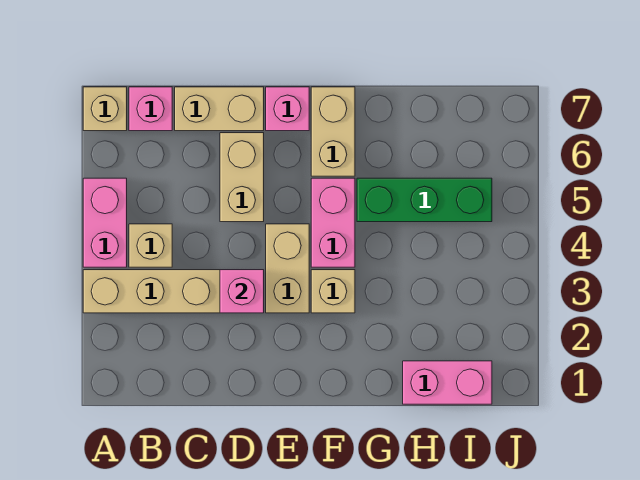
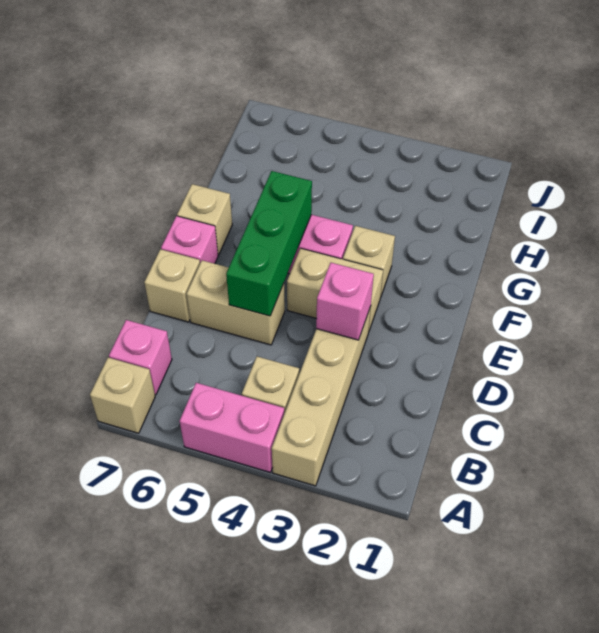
tan 1x2 brick [175,87,264,131] -> tan 1x1 brick [144,249,200,322]
tan 1x2 brick [311,87,355,176] -> tan 1x1 brick [177,184,232,255]
green 1x3 brick [357,178,492,222] -> green 1x3 brick moved to [226,171,312,316]
pink 1x2 brick [403,361,492,404] -> none

